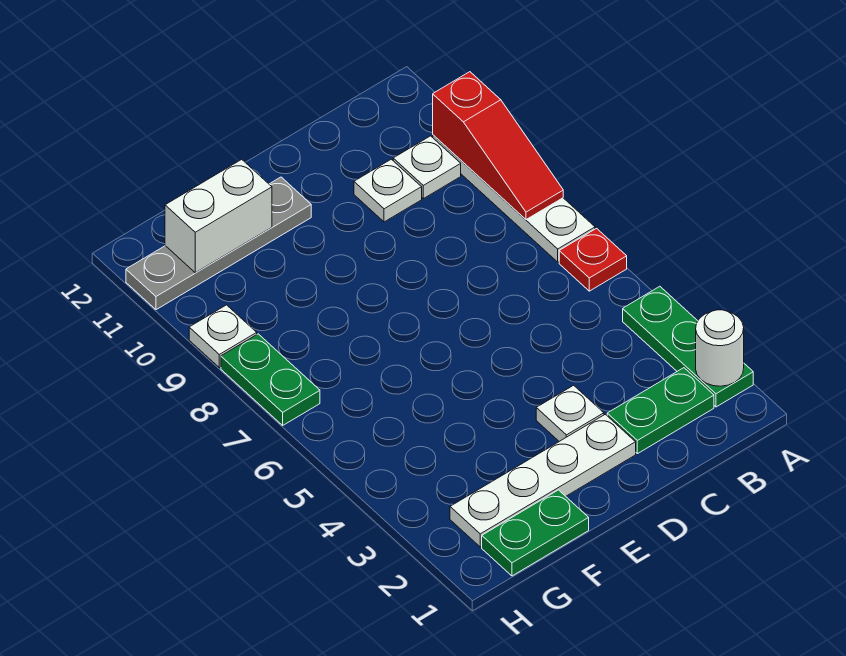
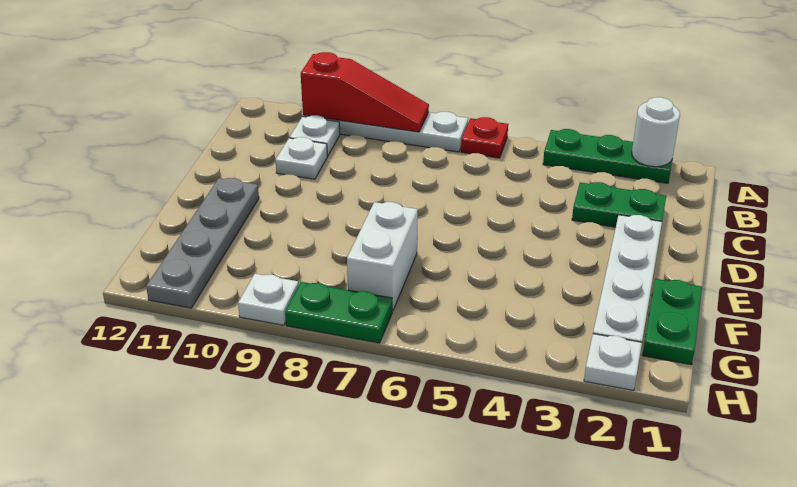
green 1x2 plate [607,368,714,454] -> green 1x2 plate turned to [572,182,666,227]
white 1x1 plate [536,385,604,441] -> white 1x1 plate moved to [584,334,642,391]
white 1x2 brick [165,159,272,273] -> white 1x2 brick moved to [347,202,418,311]

